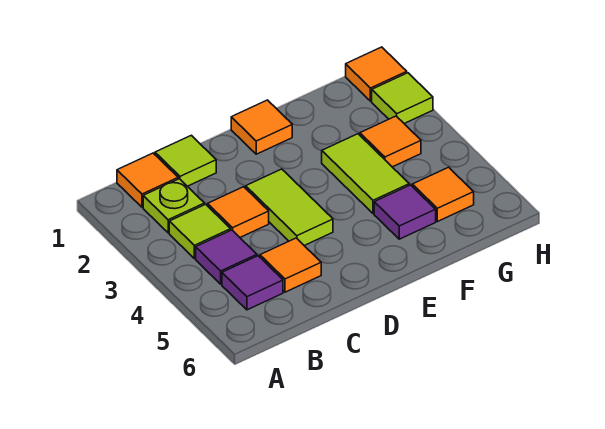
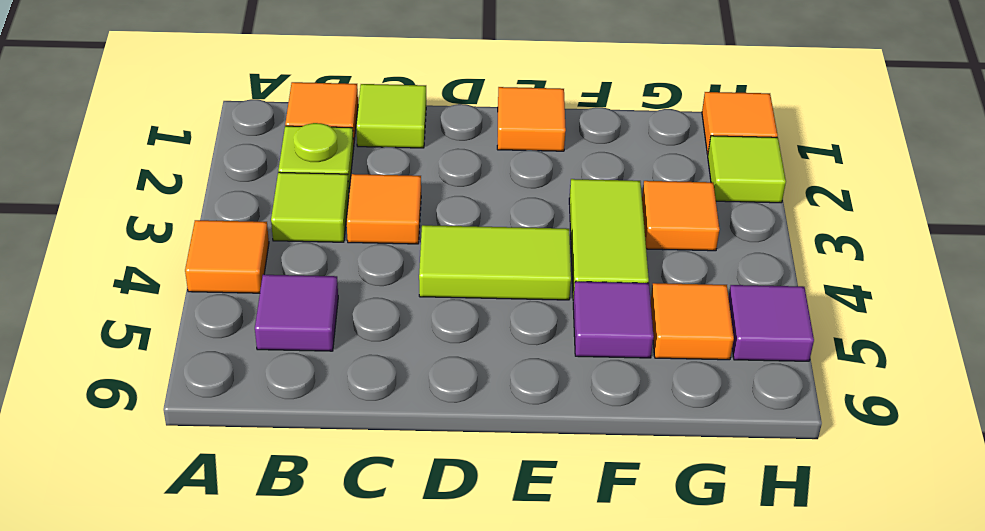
purple 1x1 tile [196,230,257,284] -> purple 1x1 tile moved to [728,285,814,361]
orange 1x1 tile [260,238,321,292] -> orange 1x1 tile moved to [185,220,269,293]
lime 1x2 tile [246,169,333,246] -> lime 1x2 tile turned to [419,225,571,300]

